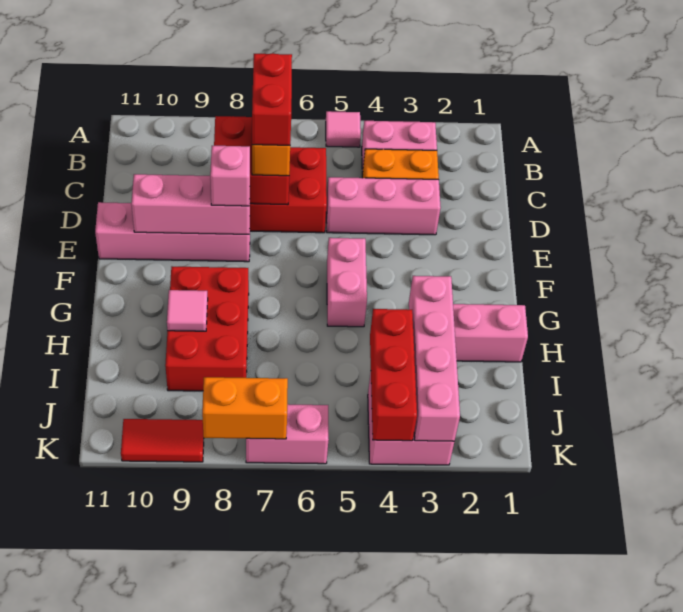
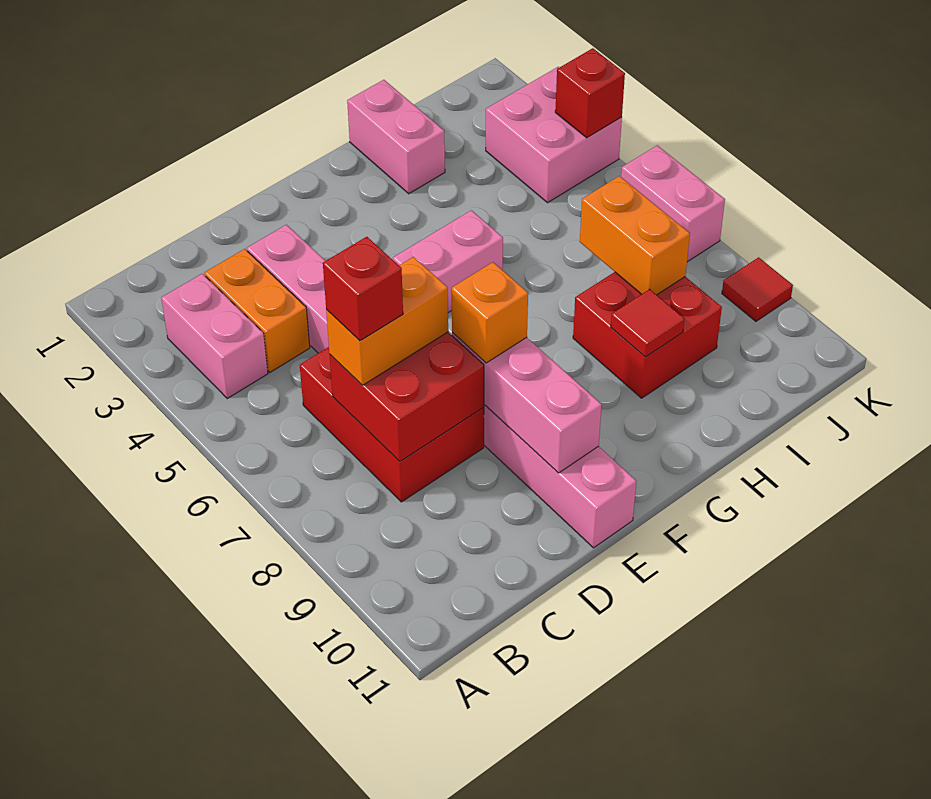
pink 1x1 tile [326,111,361,147] -> none
red 1x2 brick [252,53,292,145] -> red 1x1 brick [323,237,403,341]
pink 1x1 brick [210,146,250,206] -> orange 1x1 brick [452,262,528,363]
red 2x3 brick [165,267,249,391] -> red 2x2 brick [573,272,722,398]
pink 1x4 brick [409,276,460,441] -> none
pink 1x1 tile [167,290,208,331] -> red 1x1 tile [611,289,684,357]
red 1x3 brick [370,309,417,441] -> red 1x1 brick [555,48,625,138]
orange 1x2 brick [202,377,288,439] -> orange 1x2 brick moved to [580,176,690,295]
red 1x2 tile [121,419,204,462] -> red 1x1 tile [722,257,793,321]

